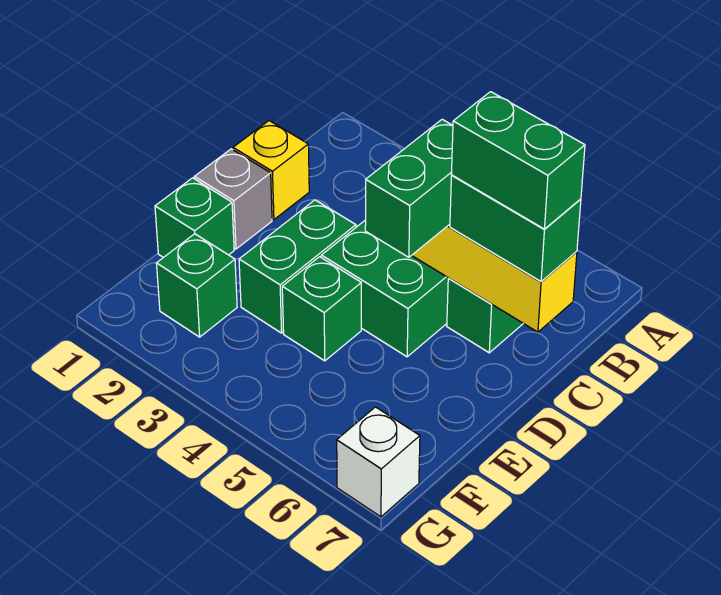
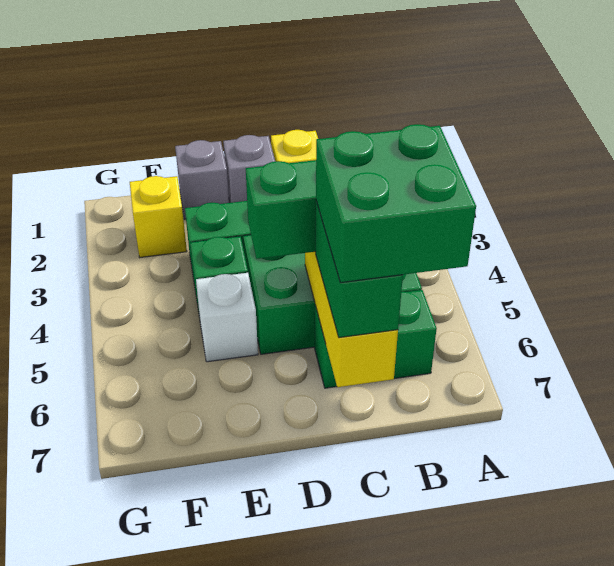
green 1x2 brick [452,92,585,229] -> green 2x2 brick [316,124,476,283]
green 1x1 brick [155,178,234,258] -> grey 1x1 brick [175,140,229,219]
green 1x1 brick [156,234,237,337] -> yellow 1x1 brick [130,176,187,257]
white 1x1 brick [337,407,420,517] -> white 1x1 brick moved to [196,273,258,362]

